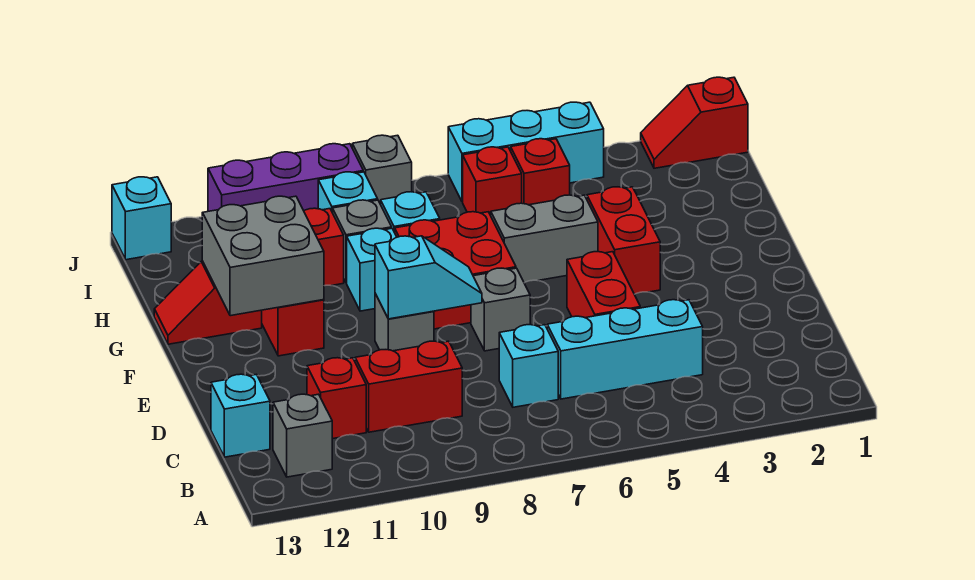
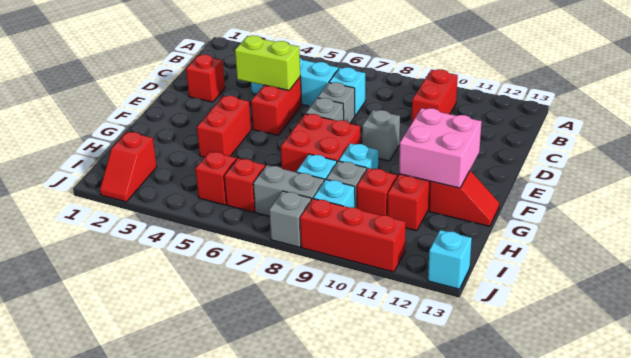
grey 1x1 brick [273,394,332,477] -> grey 1x1 brick moved to [318,82,355,124]
red 1x2 brick [355,341,462,432] -> red 1x2 brick turned to [412,69,458,122]
red 1x1 brick [307,358,366,439] -> red 1x1 brick moved to [186,55,225,102]
cyan 1x1 brick [211,374,270,457] -> none
none -> lime 1x2 brick [235,36,300,90]
cyan 1x2 slope [375,236,482,319] -> none
grey 2x2 brick [202,196,324,316] -> pink 2x2 brick [399,108,482,188]
grey 1x2 brick [491,195,598,283] -> grey 1x2 brick moved to [253,165,324,216]
red 1x2 slope [641,77,748,168] -> red 1x2 slope turned to [100,132,157,202]
cyan 1x3 brick [448,102,604,202] -> none
purple 1x3 brick [208,144,363,211] -> red 1x3 brick [300,199,406,272]

